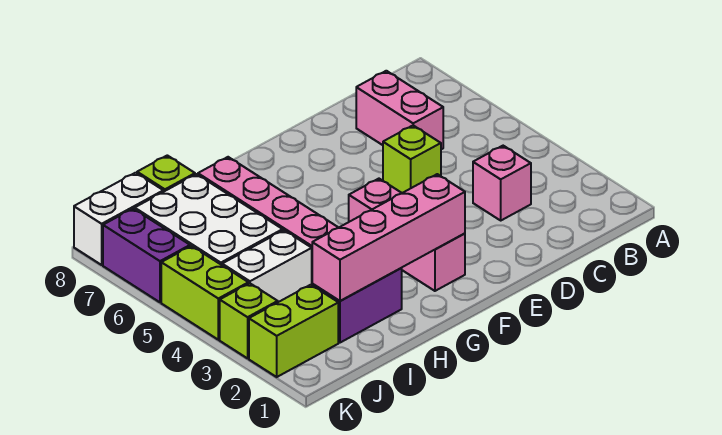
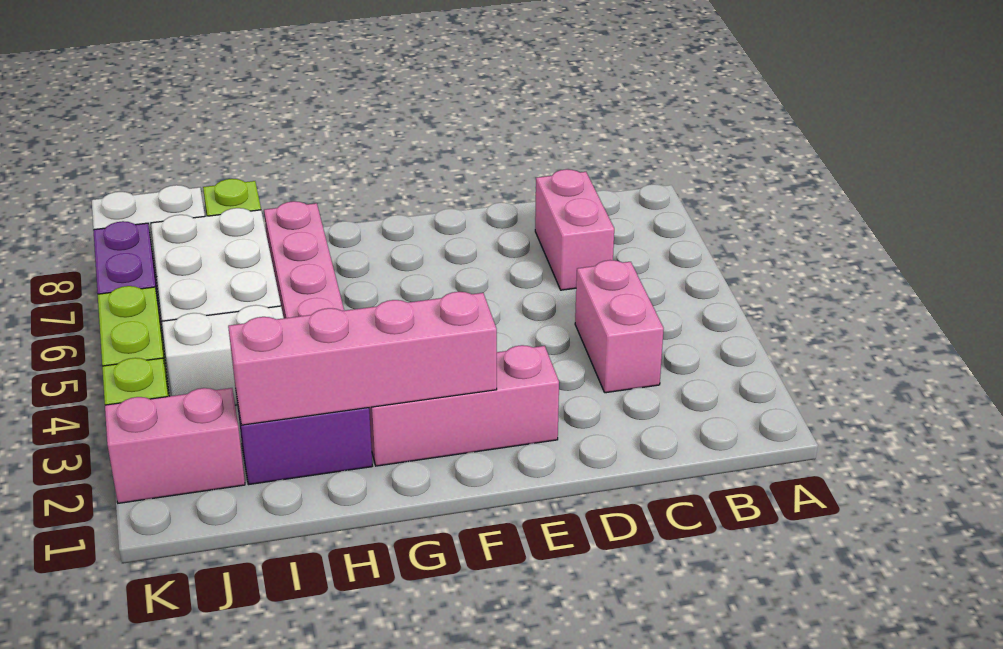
pink 1x1 brick [473,146,531,220] -> pink 1x2 brick [575,260,664,393]
lime 1x1 brick [383,125,441,193] -> none
pink 1x3 brick [349,179,465,291] -> pink 1x3 brick turned to [369,345,559,466]
lime 1x2 brick [249,285,338,377] -> pink 1x2 brick [105,388,245,503]

